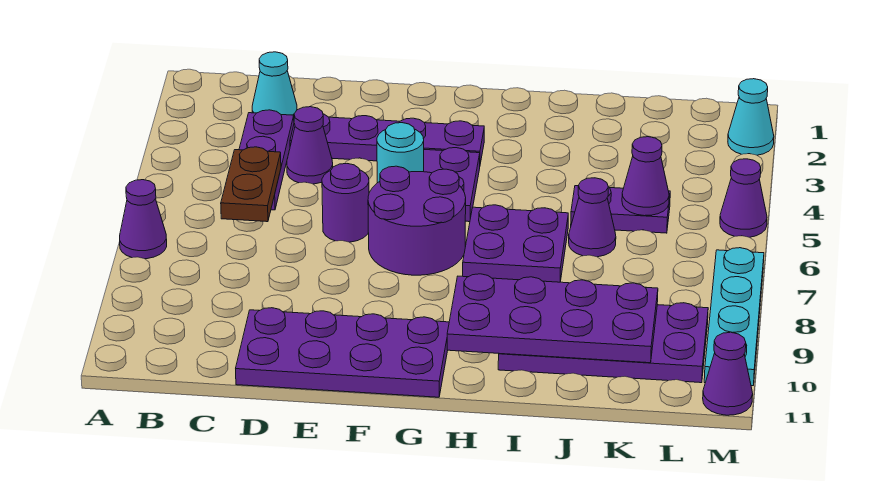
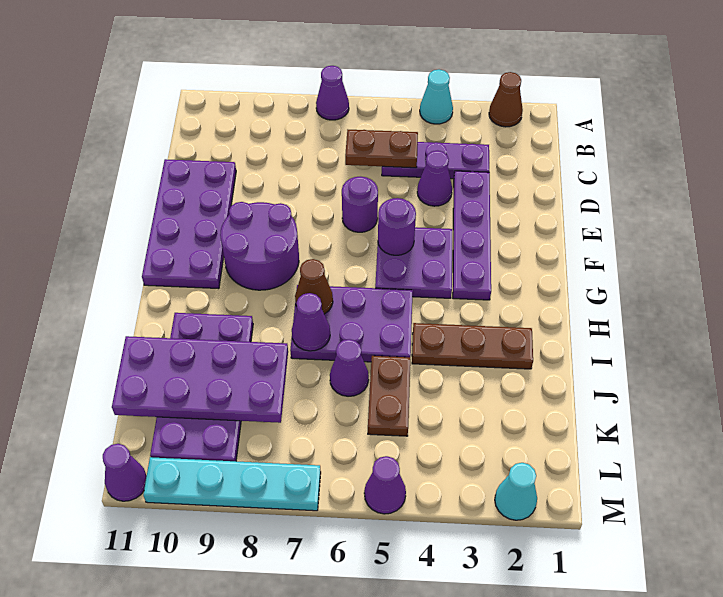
none -> brown 1x1 cone [489,72,523,127]
cyan 1x1 cone [252,52,297,116] -> cyan 1x1 cone moved to [420,70,453,124]
cyan 1x1 round brick [377,123,424,183] -> purple 1x1 round brick [378,198,416,255]
purple 2x2 round brick [368,166,466,275] -> purple 2x2 round brick moved to [220,202,299,290]
purple 2x2 plate [463,205,568,282] -> purple 2x3 plate [290,285,413,362]
none -> brown 1x1 cone [295,259,333,314]
purple 2x4 plate [447,274,658,363] -> purple 2x4 plate turned to [112,336,288,423]
none -> brown 1x3 plate [412,323,533,369]
purple 1x2 plate [571,186,670,233] -> brown 1x2 plate [368,356,410,436]
purple 1x1 cone [622,137,669,216] -> purple 1x1 cone moved to [292,293,330,351]

